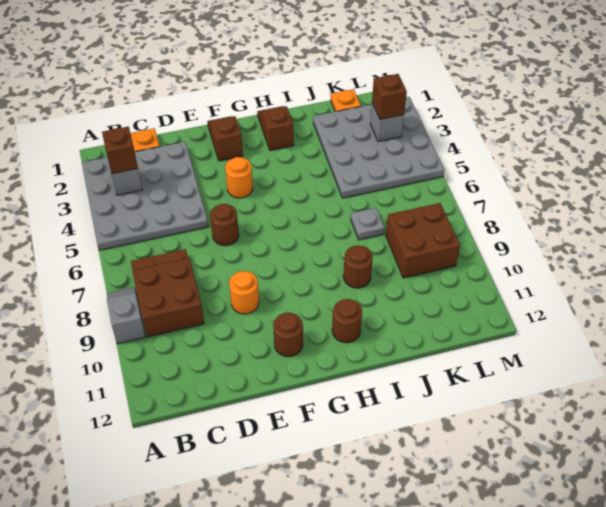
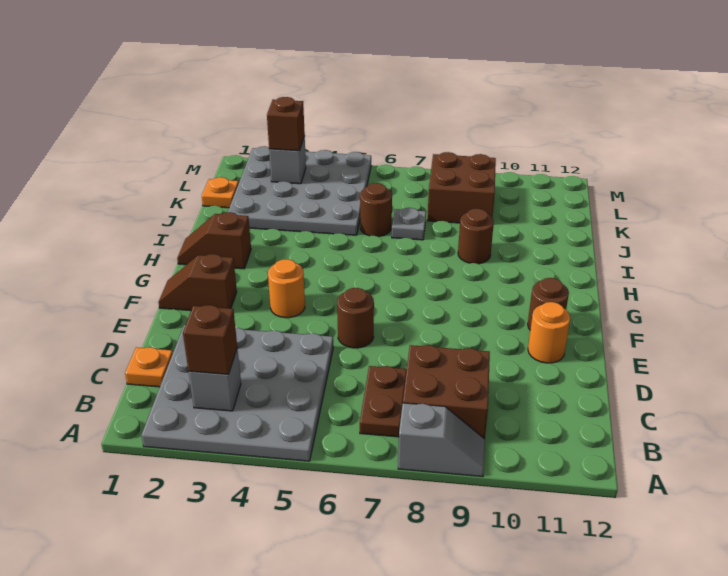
grey 1x2 slope [107,287,145,344] -> grey 1x2 slope turned to [398,403,485,477]
orange 1x1 round brick [229,271,259,314] -> orange 1x1 round brick moved to [528,302,570,363]
brown 1x1 round brick [332,299,362,343] -> brown 1x1 round brick moved to [360,183,392,237]

